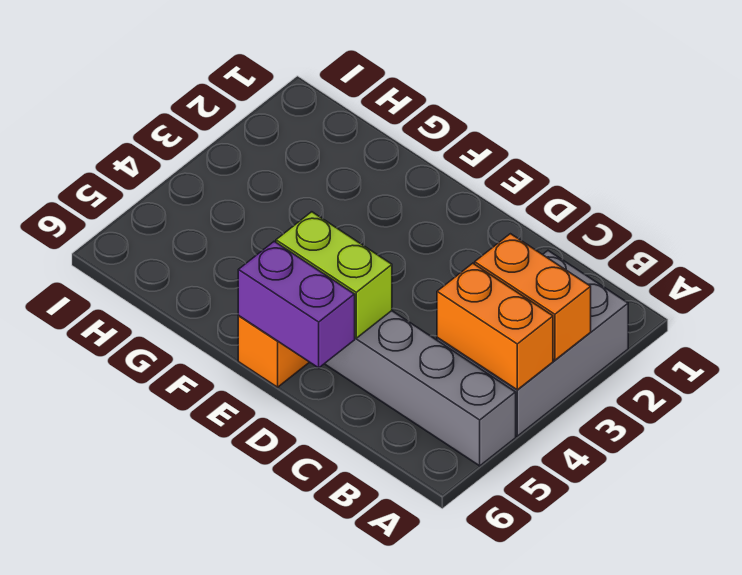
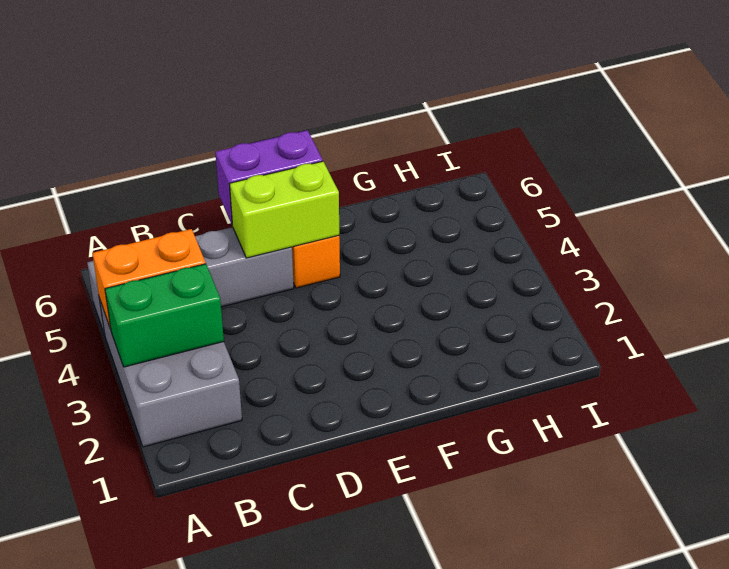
orange 1x2 brick [475,234,591,360] -> green 1x2 brick [105,264,224,367]

